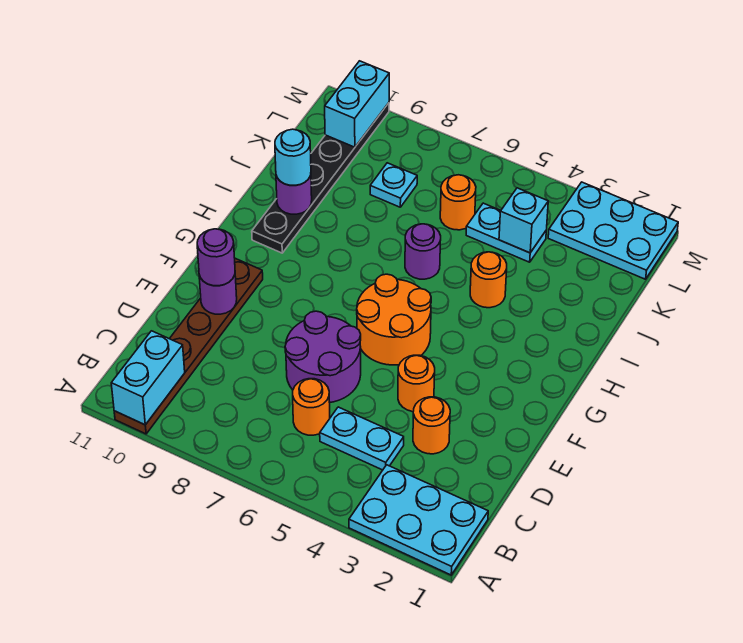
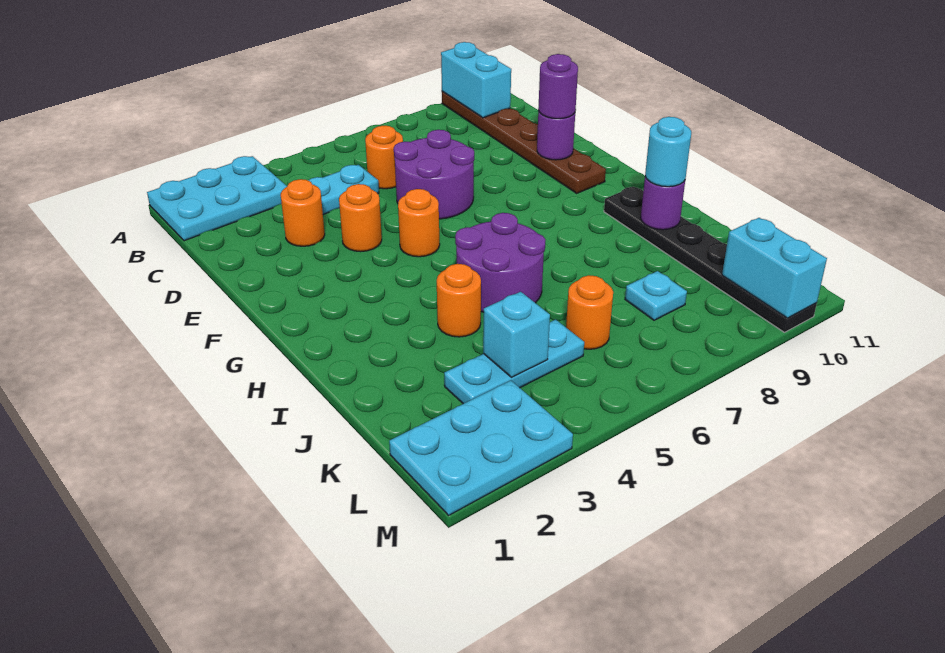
orange 2x2 round brick [357,274,431,365] -> orange 1x1 round brick [398,189,440,257]
purple 1x1 round brick [405,224,441,279] -> purple 2x2 round brick [455,213,546,312]
cyan 1x2 plate [466,203,546,262] -> cyan 1x3 plate [444,320,584,404]

